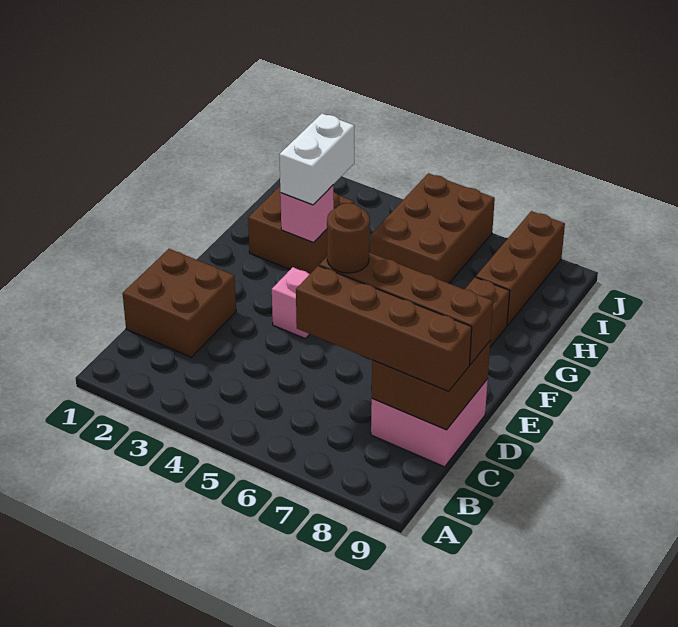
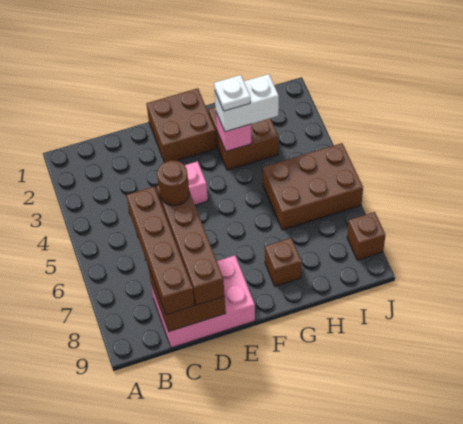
brown 2x2 brick [123,249,236,357] -> brown 2x2 brick moved to [147,88,217,162]
pink 2x2 brick [371,379,488,467] -> pink 2x3 brick [151,256,255,348]
none -> white 1x1 plate [214,75,250,111]
brown 1x3 brick [476,211,565,325] -> brown 1x1 brick [347,212,385,260]

